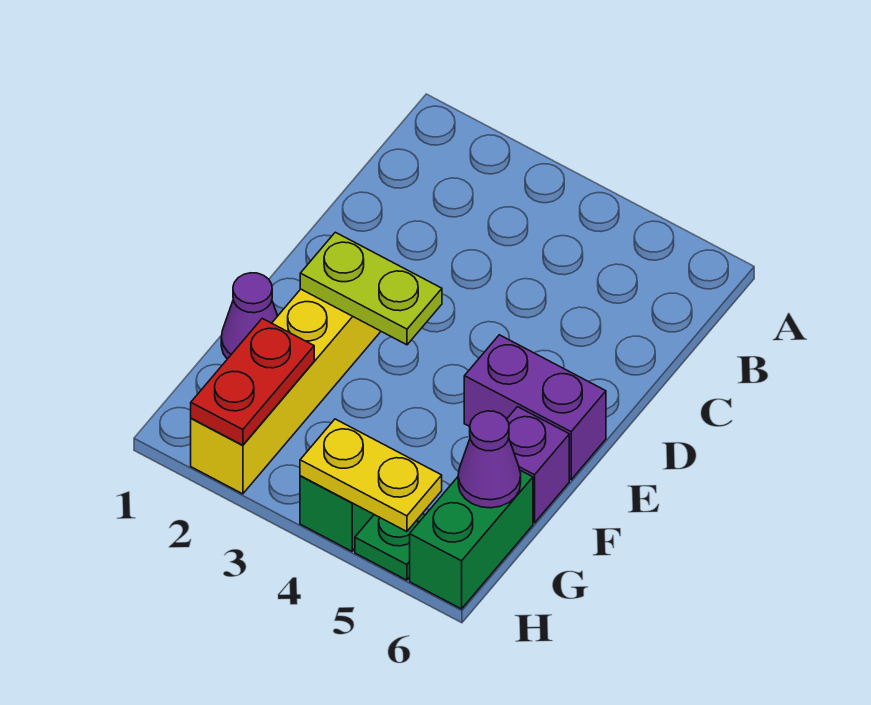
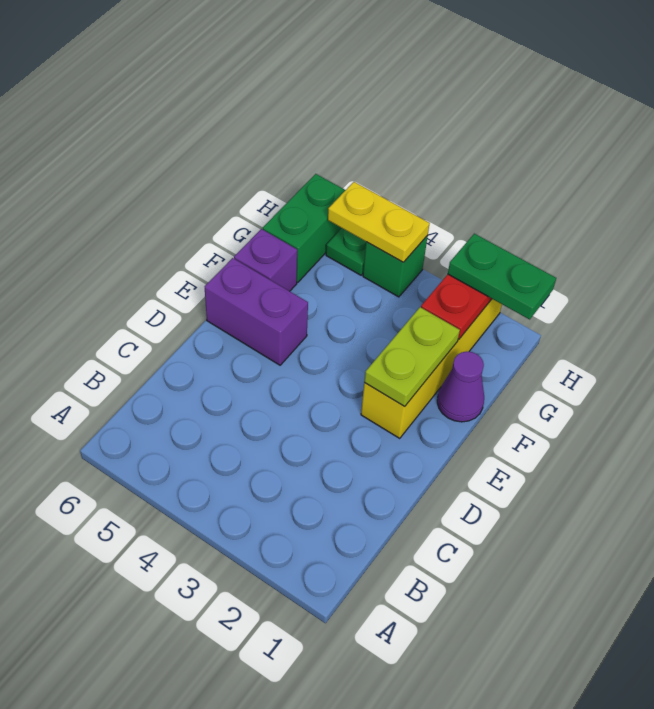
lime 1x2 plate [300,232,442,345] -> lime 1x2 plate turned to [364,307,460,406]
purple 1x1 cone [458,411,521,508] -> none
none -> green 1x2 plate [448,234,556,320]

